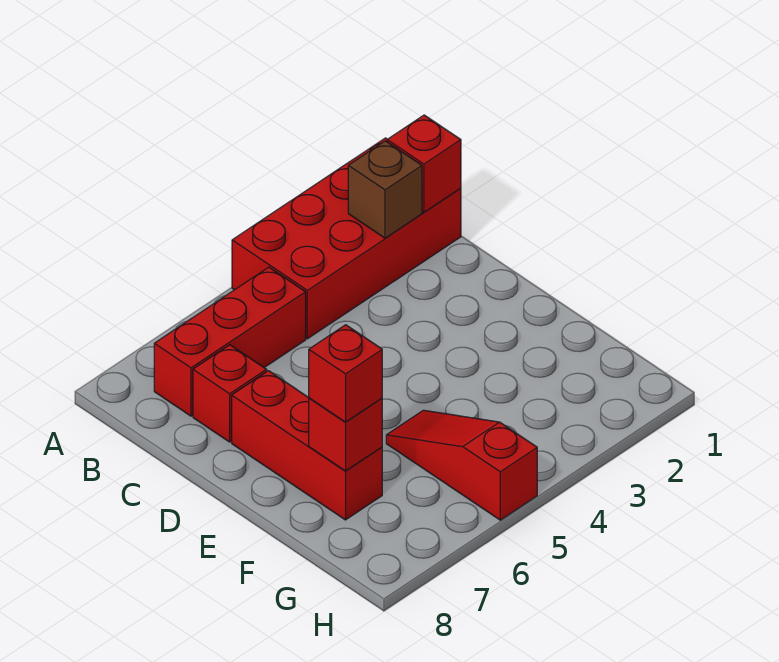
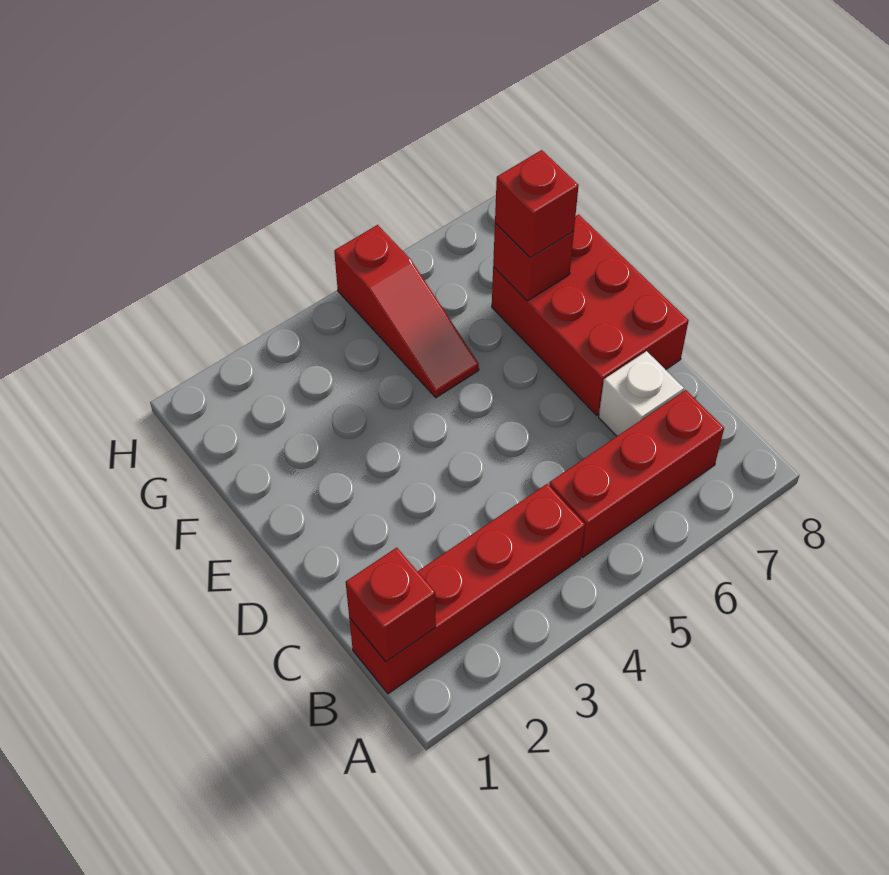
red 2x4 brick [232,138,461,339] -> red 1x4 brick [349,484,585,694]
brown 1x1 brick [348,141,422,238] -> none
red 1x1 brick [193,345,267,442] -> white 1x1 brick [599,351,684,436]
red 1x3 brick [232,371,382,520] -> red 2x3 brick [492,214,689,415]

